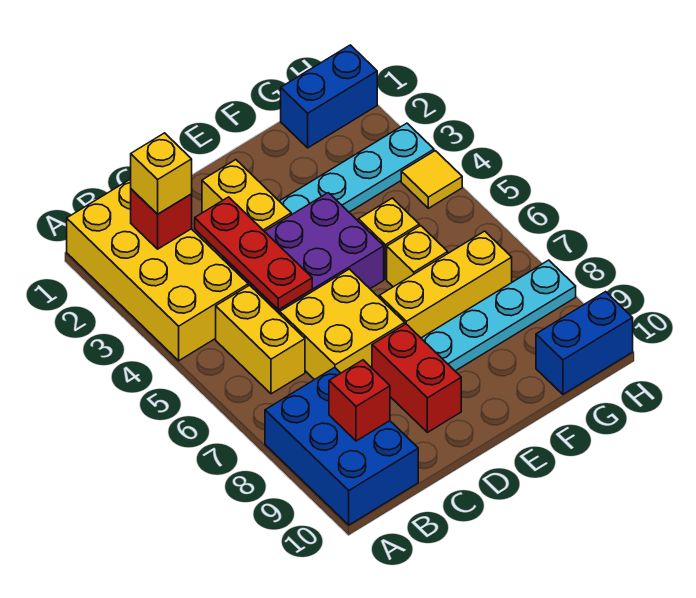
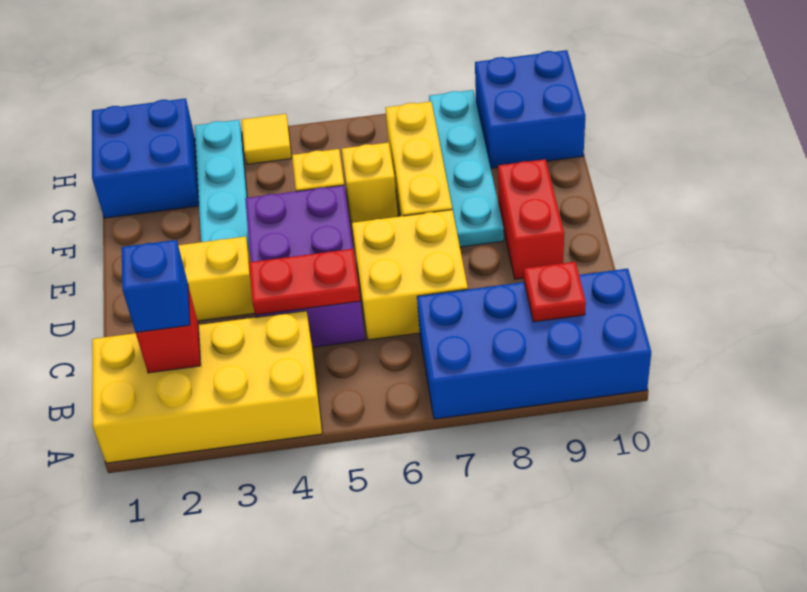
blue 2x3 brick [265,367,418,525] -> blue 2x4 brick [417,269,651,419]
yellow 1x1 brick [131,133,192,214] -> blue 1x1 brick [122,240,190,332]
yellow 1x2 brick [216,285,305,394] -> none
red 1x1 brick [329,360,390,441] -> red 1x1 plate [524,262,586,322]
red 1x3 plate [195,197,312,310] -> red 1x2 plate [249,249,360,315]
red 1x2 brick [372,324,461,432] -> red 1x2 brick turned to [498,159,564,279]
blue 1x2 brick [281,45,377,148] -> blue 2x2 brick [92,98,199,218]
blue 1x2 brick [536,292,633,394] -> blue 2x2 brick [475,50,585,168]

